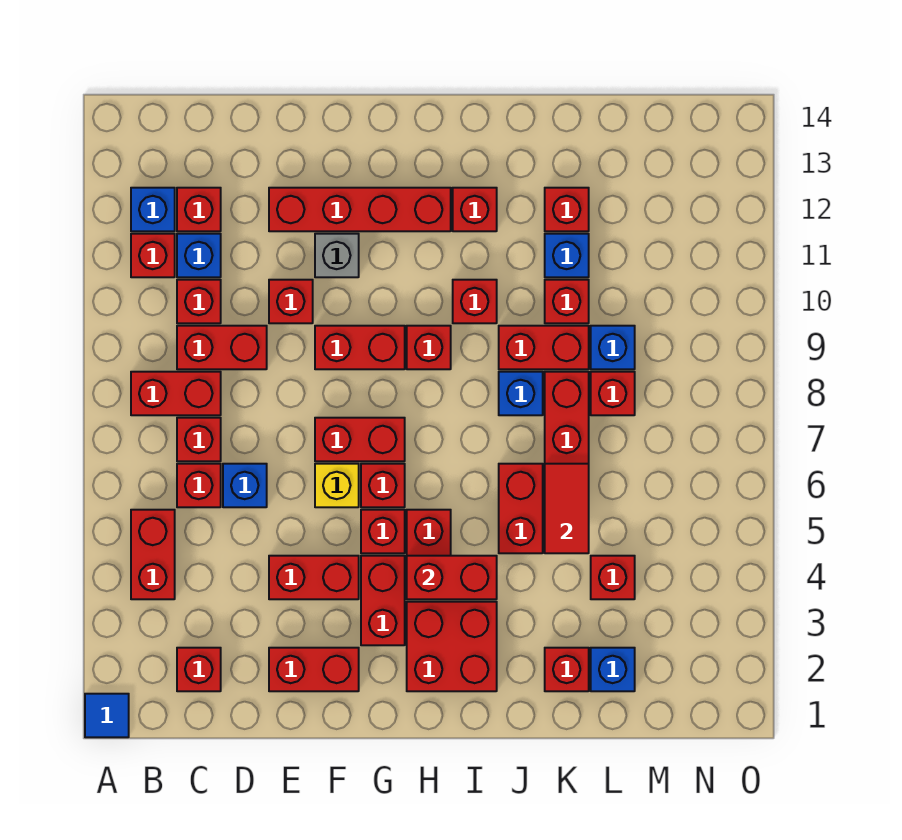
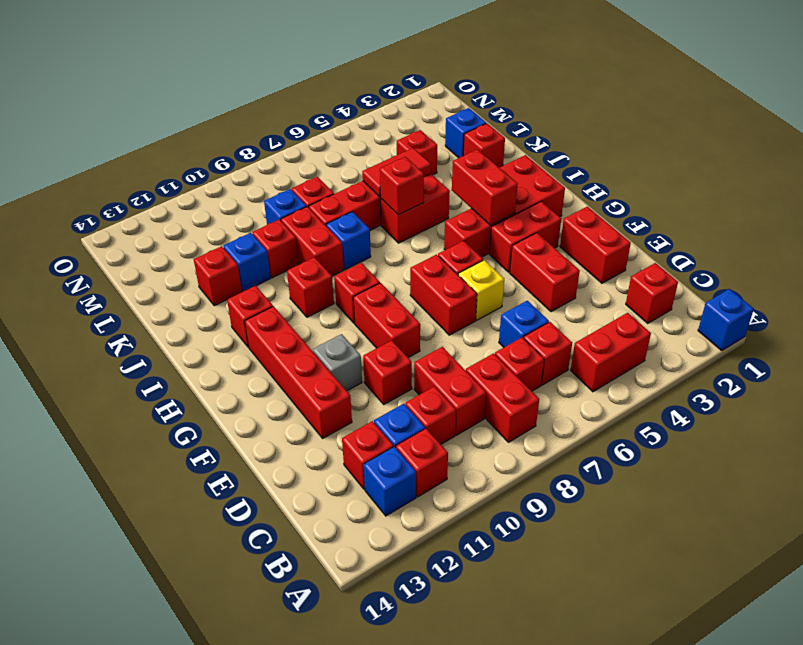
blue 1x1 tile [85,694,129,737] -> blue 1x1 brick [698,289,754,351]
red 1x1 brick [361,510,405,553] -> red 1x1 brick moved to [380,157,424,215]

